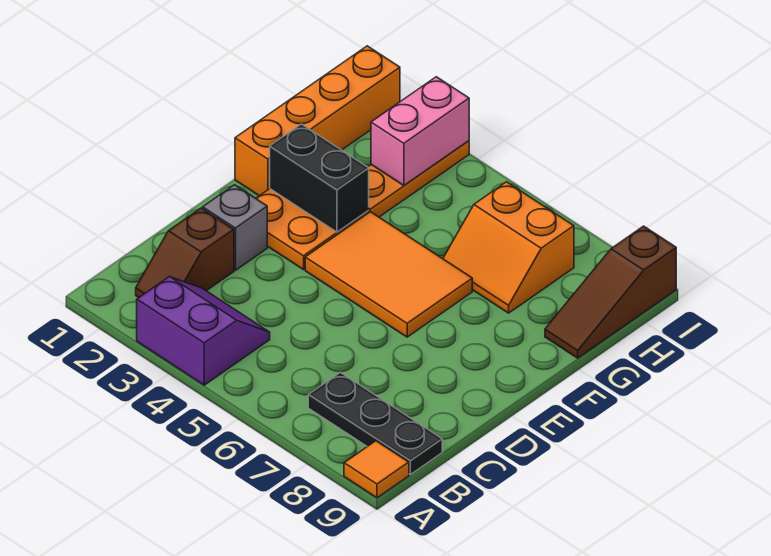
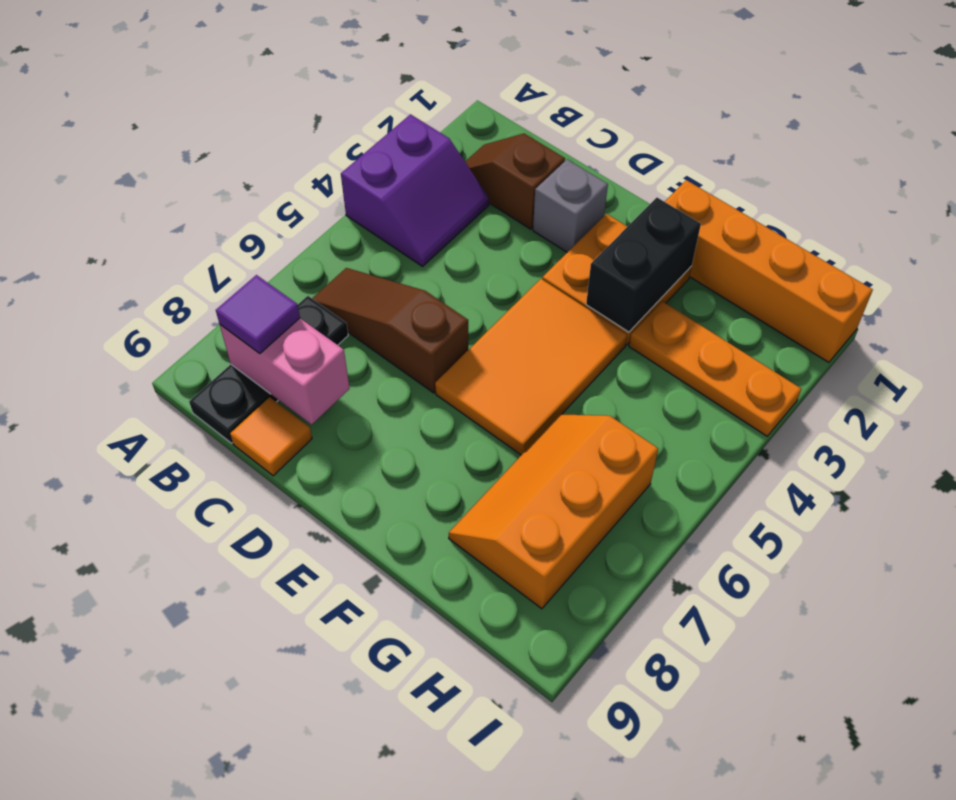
orange 1x1 tile [344,441,409,498] -> orange 1x1 tile moved to [230,397,312,476]
none -> purple 1x1 tile [216,275,300,353]
orange 2x2 slope [443,182,574,313] -> orange 2x3 slope [449,414,658,609]
brown 1x3 slope [545,226,676,358] -> brown 1x3 slope moved to [312,268,468,393]
pink 1x2 brick [371,77,469,185] -> pink 1x2 brick moved to [220,318,350,425]

